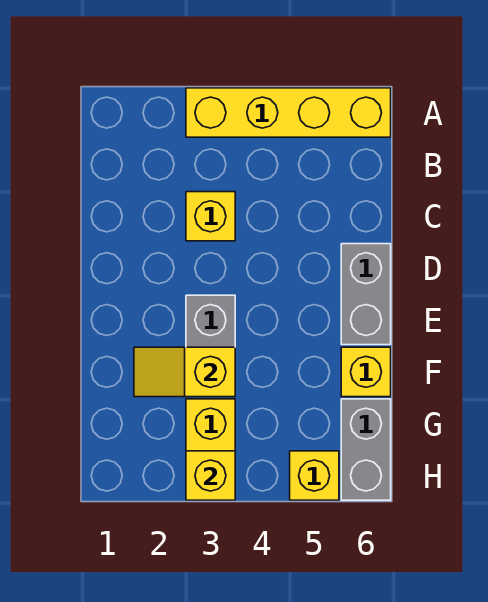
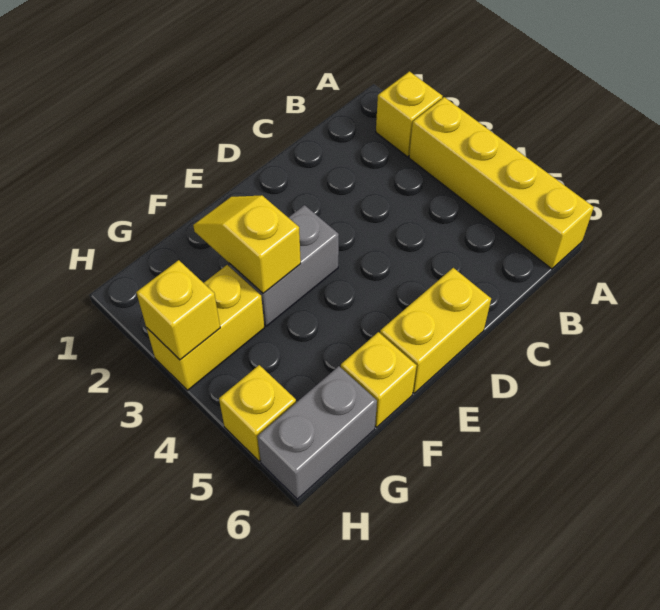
yellow 1x1 brick [186,192,235,241] -> yellow 1x1 brick moved to [376,72,443,157]
grey 1x2 brick [341,244,391,345] -> yellow 1x2 brick [380,268,491,393]

